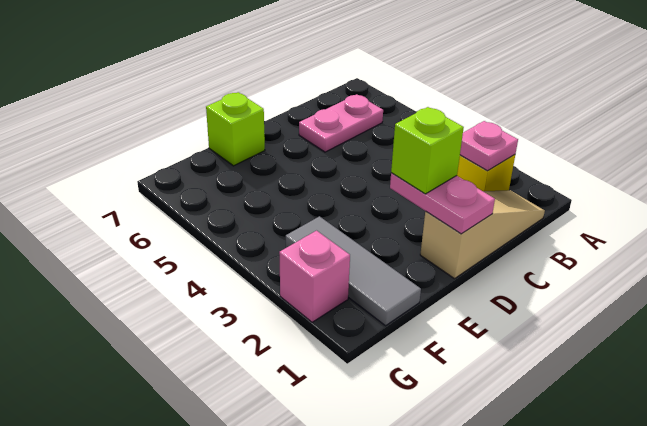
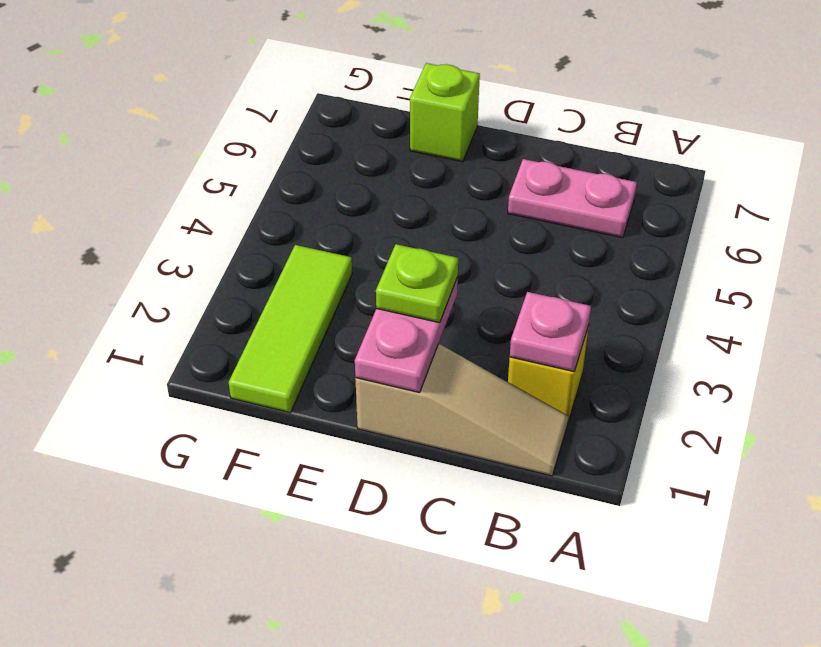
lime 1x1 brick [391,107,464,194] -> lime 1x1 plate [376,244,458,323]
grey 1x3 tile [286,216,421,326] -> lime 1x3 tile [229,245,352,413]
pink 1x1 brick [279,231,350,322] -> none

